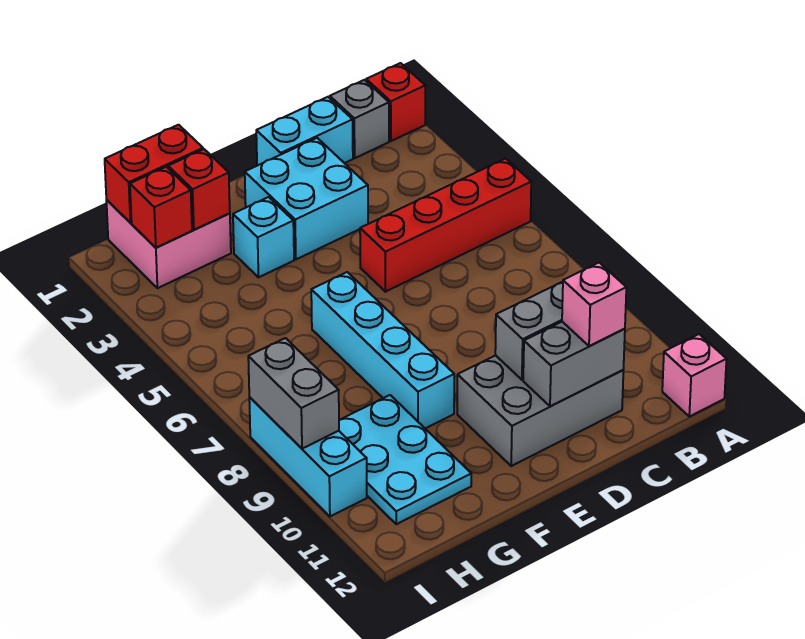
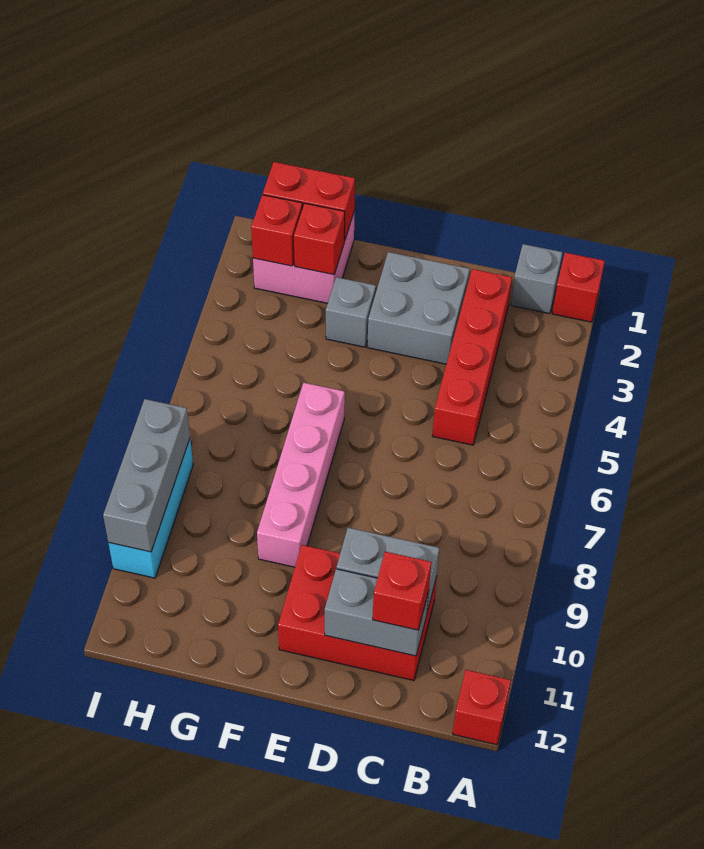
red 1x4 brick [360,158,531,292] -> red 1x4 brick turned to [433,269,512,445]
pink 1x1 brick [662,334,726,417] -> red 1x1 brick [453,670,511,745]
cyan 1x2 brick [256,97,353,166] -> none
grey 2x3 brick [457,355,623,466] -> red 2x3 brick [278,545,437,680]
pink 1x1 brick [562,263,626,346] -> red 1x1 brick [373,552,431,630]
cyan 2x2 brick [245,138,368,259] -> grey 2x2 brick [367,252,470,364]
cyan 1x1 brick [233,197,294,277] -> grey 1x1 brick [326,277,376,347]
cyan 1x4 brick [311,272,454,428] -> pink 1x4 brick [257,383,345,567]
cyan 2x3 plate [339,395,471,524] -> none
grey 1x2 brick [248,338,339,449] -> grey 1x3 brick [103,399,190,552]

